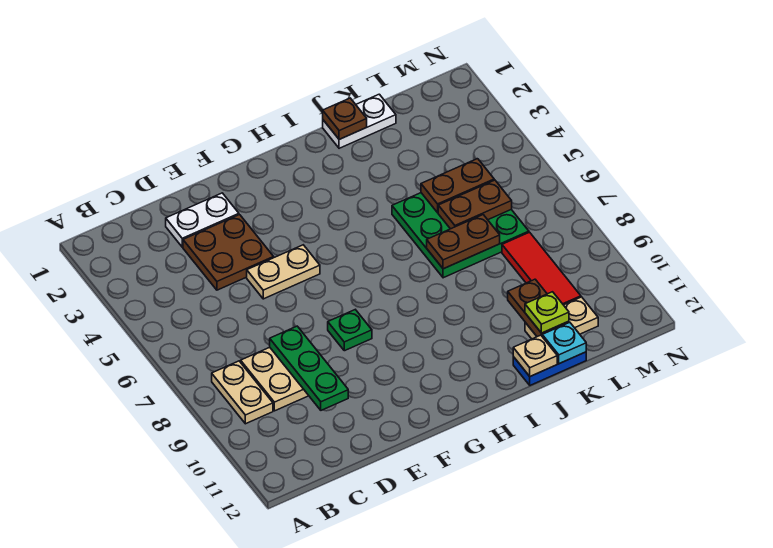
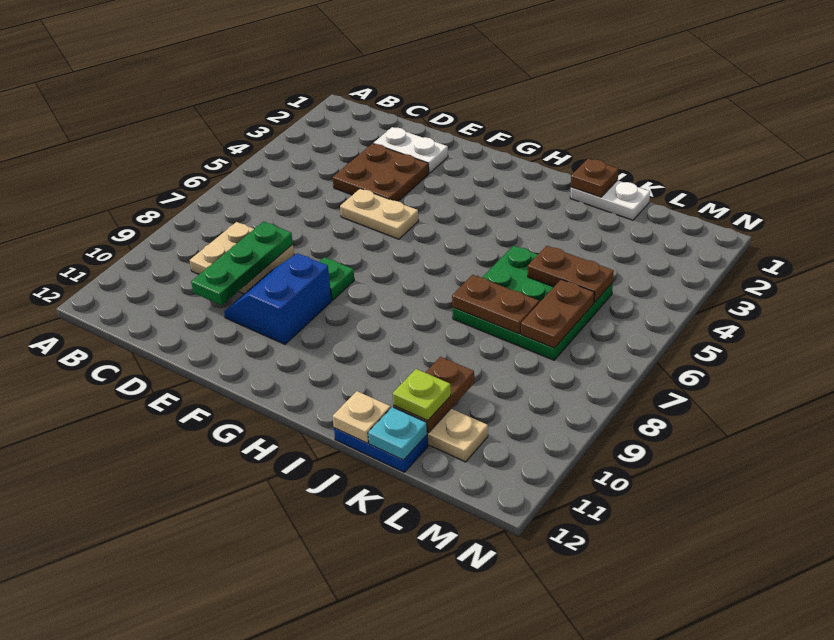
tan 1x2 plate [212,361,273,424] -> none
none -> blue 2x2 slope [224,253,332,344]
brown 1x2 plate [438,180,512,229] -> brown 1x2 plate turned to [521,279,594,348]
red 1x3 tile [502,232,581,305] -> none

